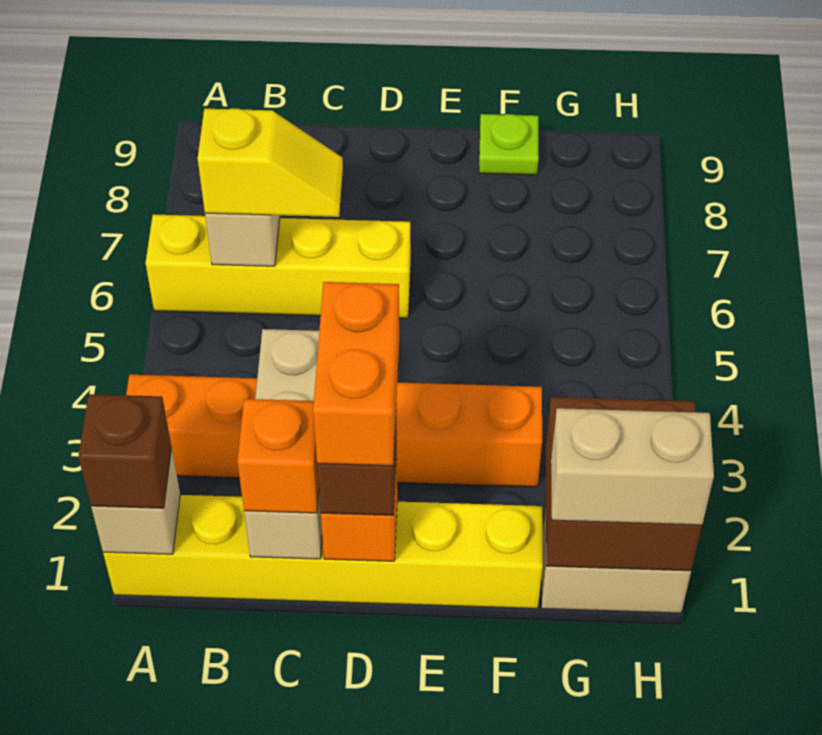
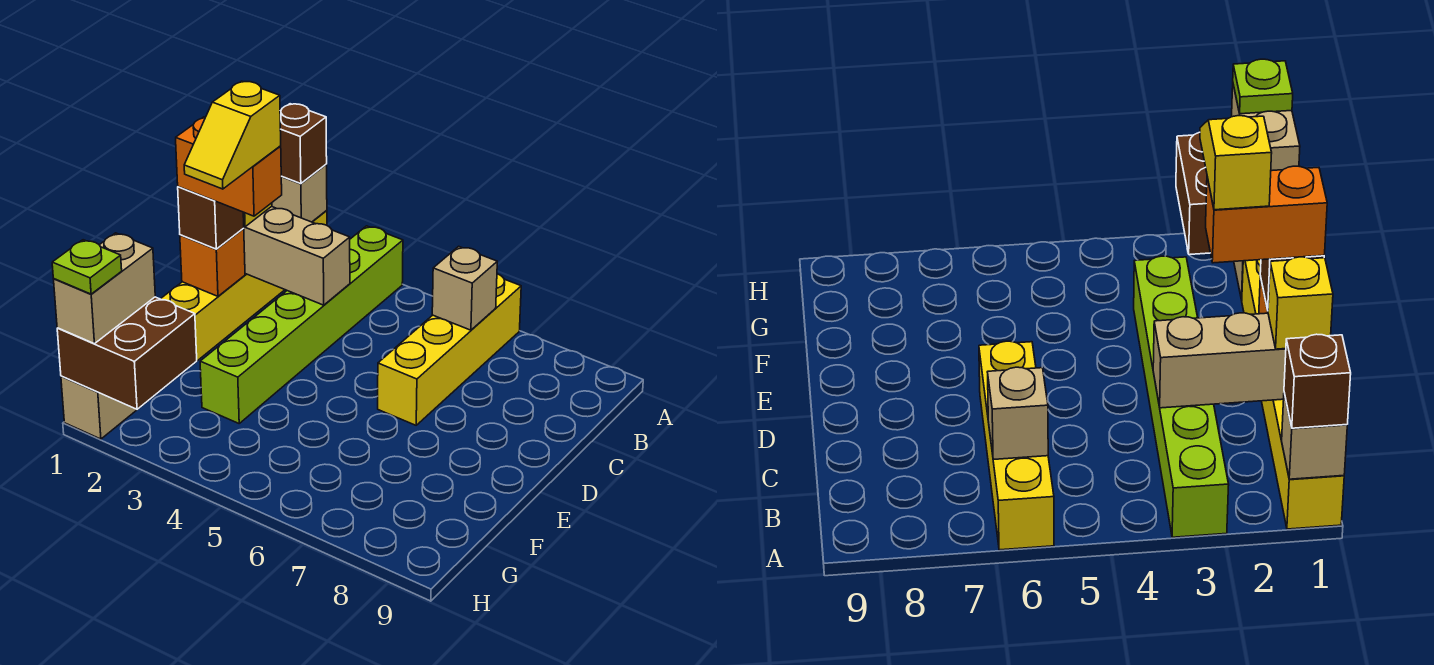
orange 1x6 brick [126,375,542,487] -> lime 1x6 brick [200,226,403,423]
yellow 1x2 slope [198,108,343,217] -> yellow 1x2 slope moved to [184,81,281,189]
orange 1x1 brick [237,399,319,513] -> yellow 1x1 brick [1268,257,1333,349]
lime 1x1 plate [479,114,539,175] -> lime 1x1 plate moved to [52,240,122,294]

